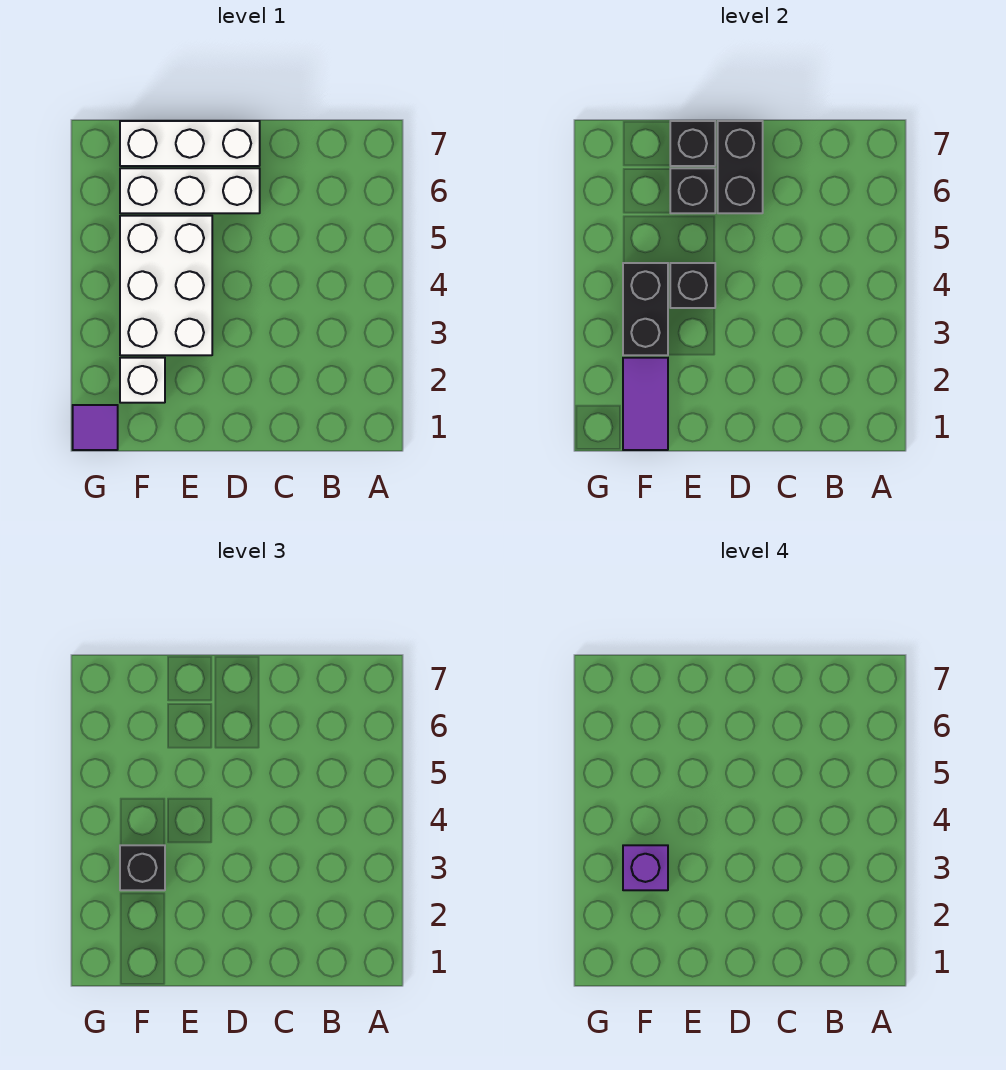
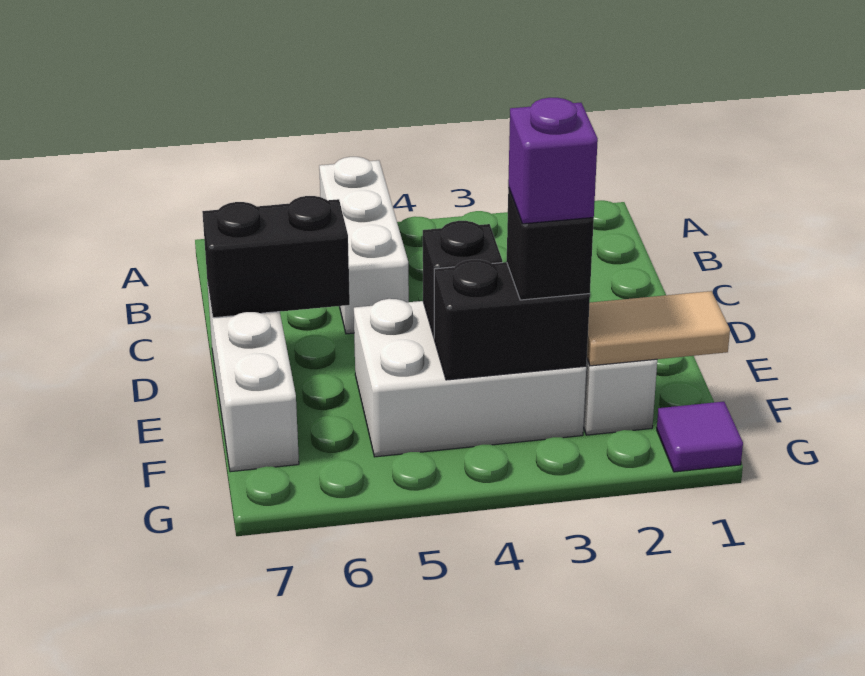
white 1x3 brick [120,168,260,213] -> white 1x3 brick moved to [319,157,409,334]
black 1x1 brick [670,168,715,213] -> none
black 1x1 brick [670,121,715,166] -> none
purple 1x2 tile [623,358,668,450] -> tan 1x2 tile [587,291,730,366]

